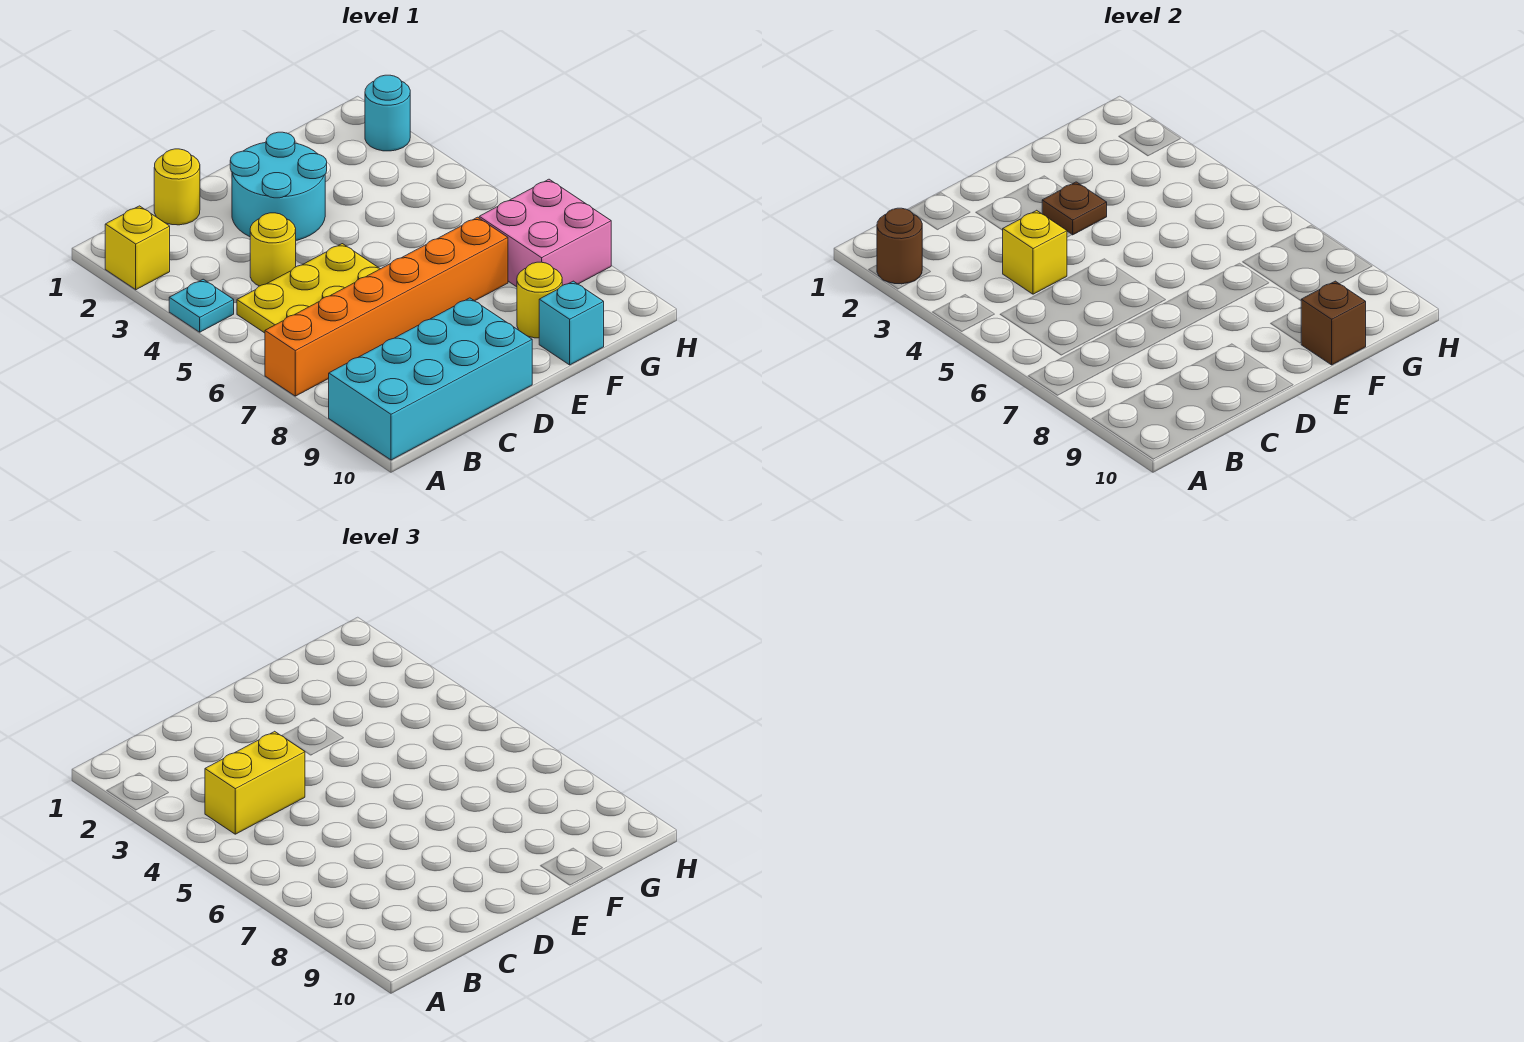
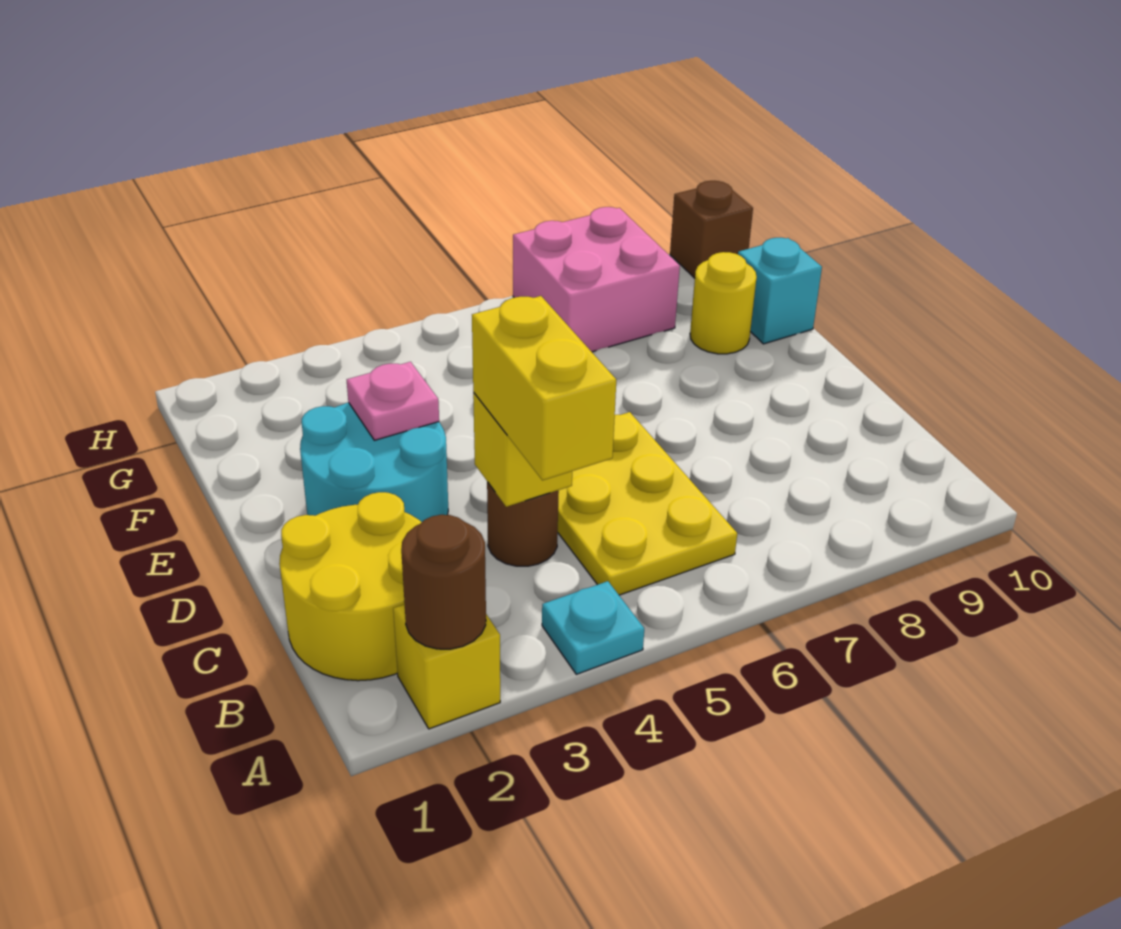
orange 1x6 brick [265,217,508,396] -> none
cyan 2x4 brick [329,298,532,460] -> none
yellow 1x1 round brick [154,149,200,225] -> yellow 2x2 round brick [279,492,422,681]
yellow 1x1 round brick [250,213,296,286] -> brown 1x1 round brick [487,482,559,566]
brown 1x1 plate [1042,182,1107,235] -> pink 1x1 plate [347,362,439,440]
brown 1x1 brick [1301,281,1366,365] -> brown 1x1 brick moved to [670,181,753,278]
cyan 1x1 round brick [365,75,410,151] -> none

